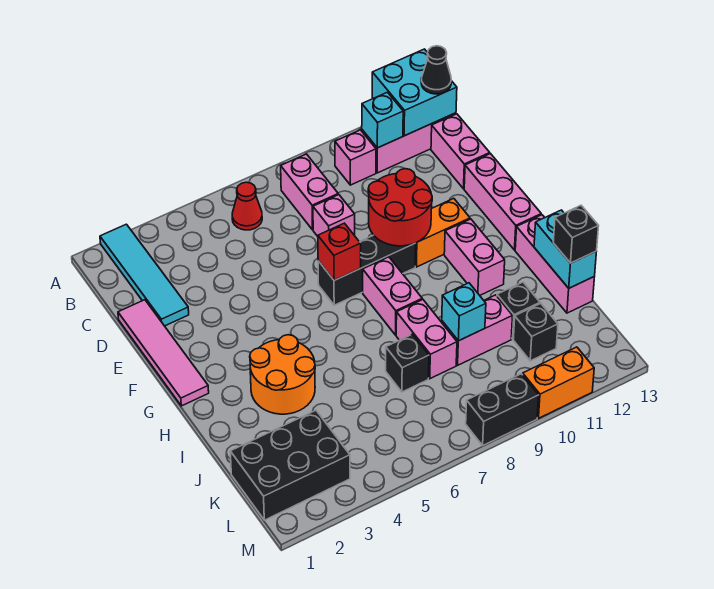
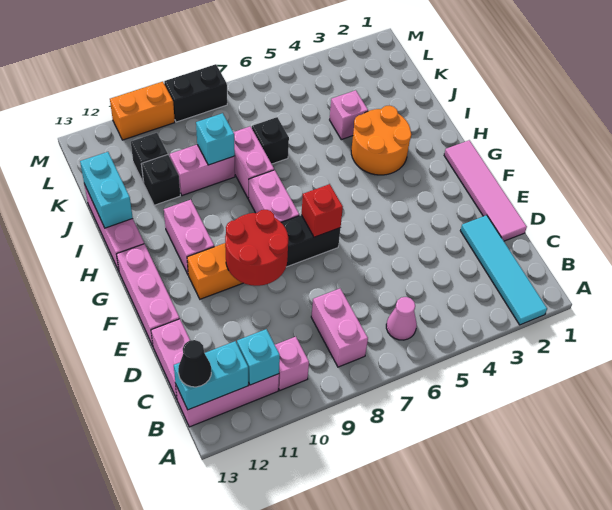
cyan 2x2 brick [372,49,457,136] -> cyan 1x2 brick [174,341,248,410]
red 1x1 cone [232,182,262,230] -> pink 1x1 cone [386,297,417,340]
pink 1x1 brick [313,195,355,236] -> pink 1x1 brick moved to [330,90,368,140]
black 1x1 brick [553,206,599,263] -> none
black 2x3 brick [230,410,350,520] -> none

